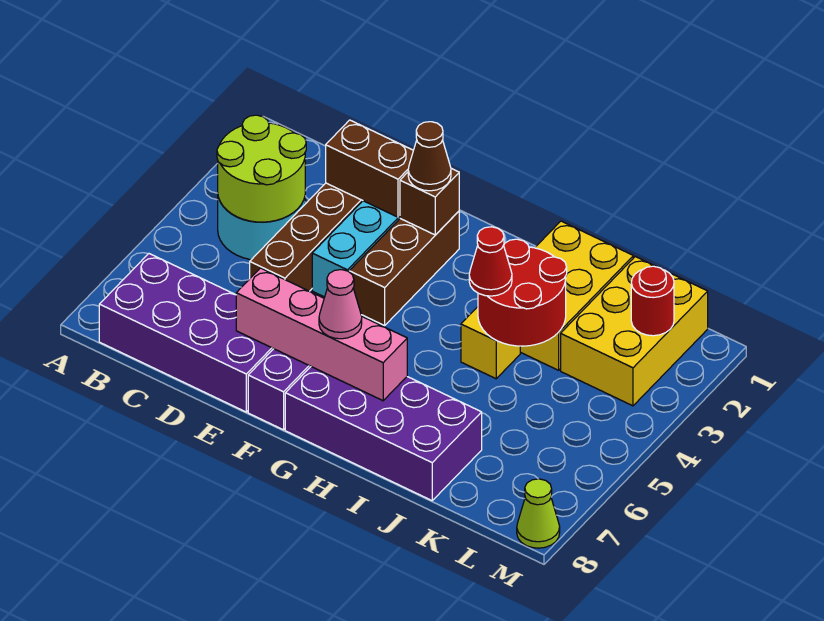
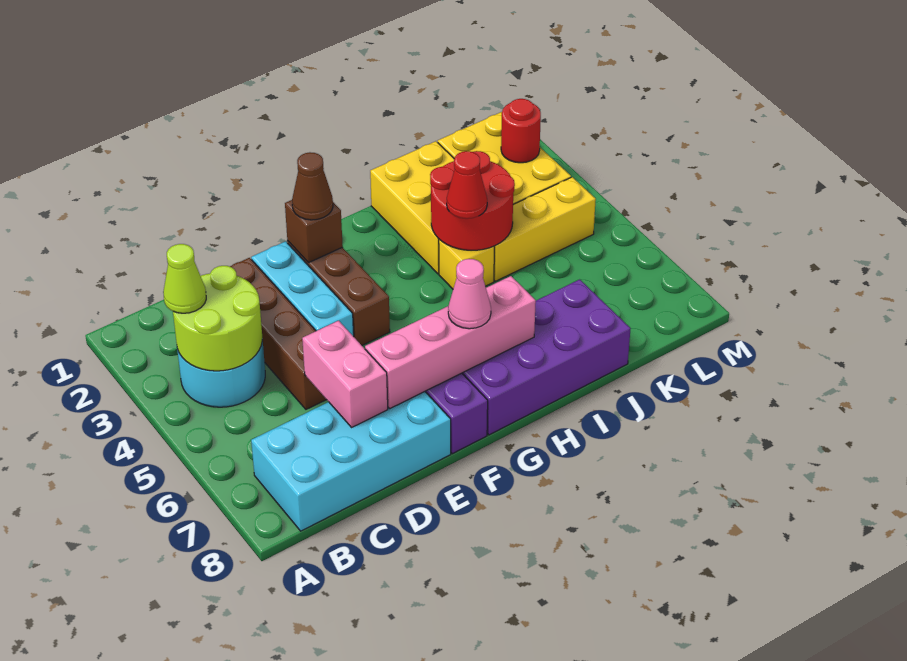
purple 2x4 brick [99,254,273,412] -> cyan 2x4 brick [251,392,451,531]
brown 1x2 brick [326,120,413,217] -> none
none -> pink 1x2 brick [302,321,388,427]
none -> yellow 1x3 brick [494,177,596,281]
lime 1x1 cone [517,479,560,548] -> lime 1x1 cone moved to [163,244,206,313]

